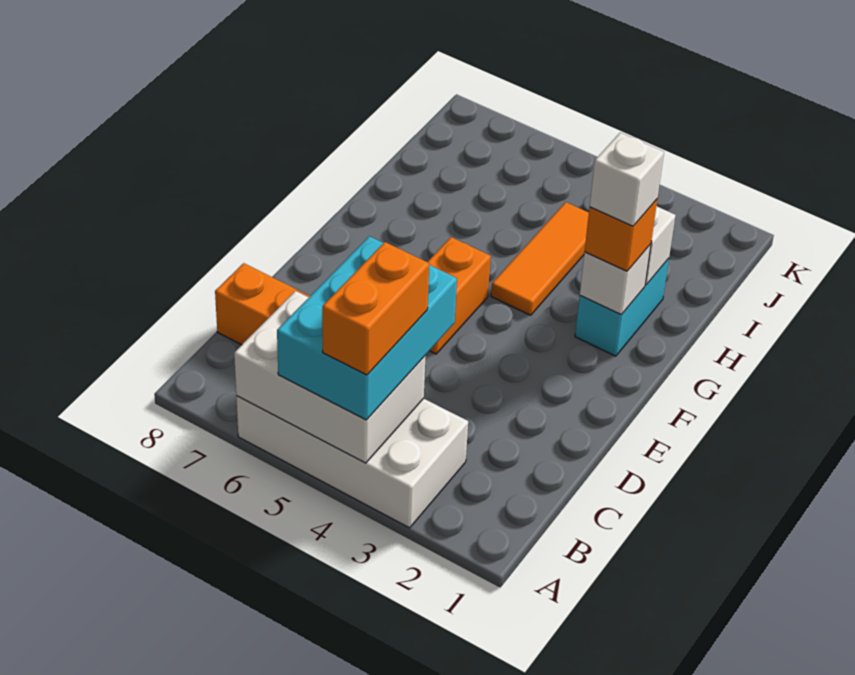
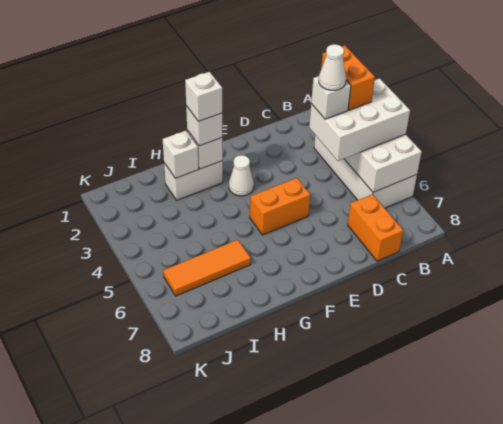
cyan 2x3 brick [277,236,457,420] -> white 2x3 brick [309,78,410,161]
orange 1x2 brick [322,242,429,375] -> orange 1x2 brick turned to [321,45,375,110]
none -> white 1x1 brick [311,76,351,119]
none -> white 1x1 cone [319,44,346,90]
none -> white 1x1 cone [229,155,254,196]
cyan 1x2 brick [575,258,669,356] -> white 1x2 brick [164,161,223,200]
orange 1x1 brick [585,199,657,271] -> white 1x1 brick [186,106,222,146]
orange 1x3 tile [491,202,589,315] -> orange 1x3 tile moved to [163,240,251,296]

